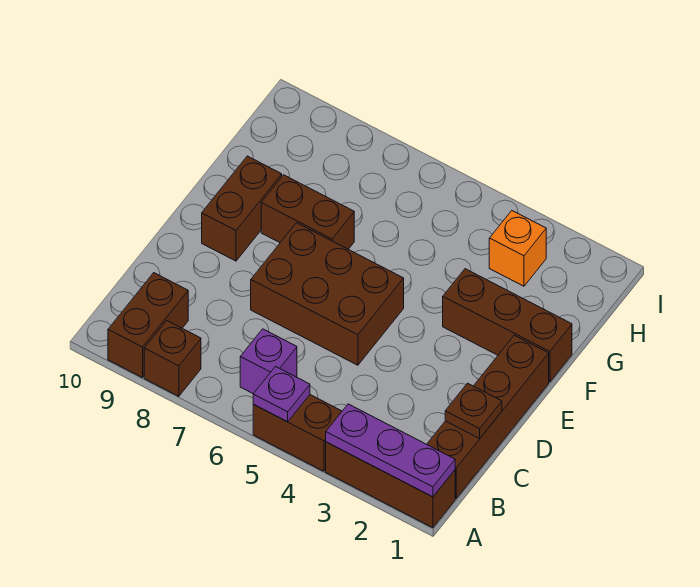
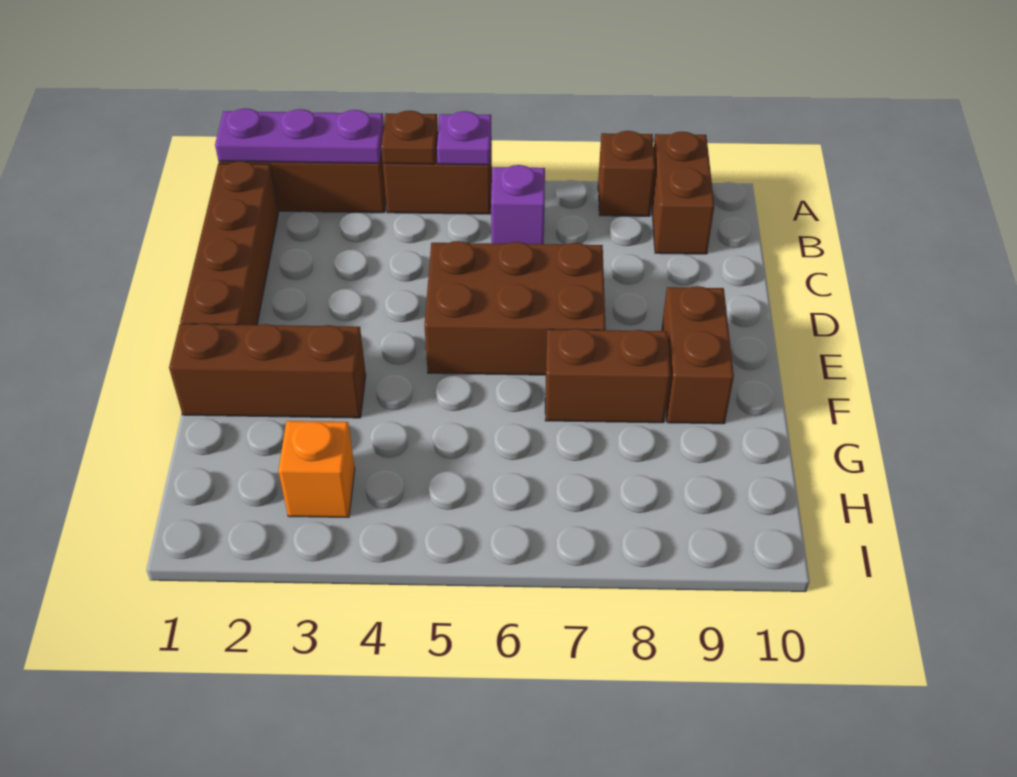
brown 1x1 plate [445,383,502,438] -> brown 1x1 plate moved to [381,111,438,164]

